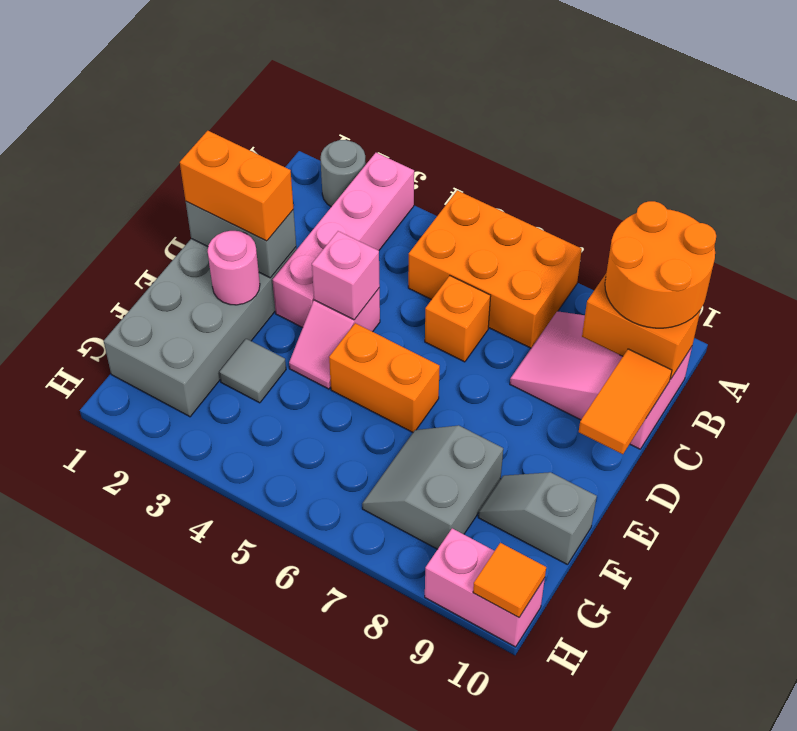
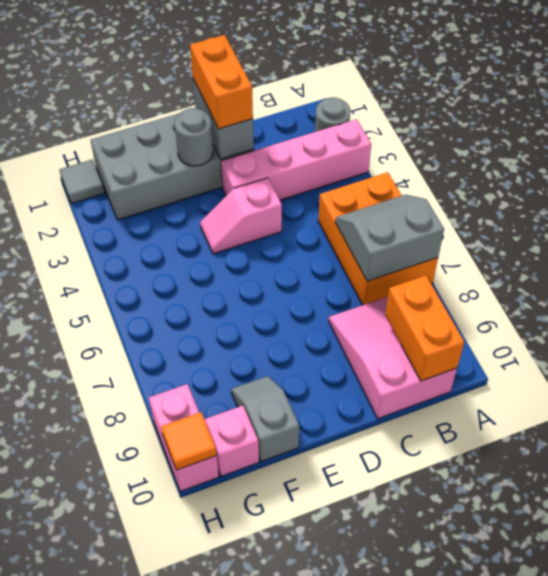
orange 2x2 round brick [605,201,716,328] -> none
orange 1x1 brick [425,276,491,362] -> none
orange 1x2 tile [579,349,672,454] -> none
pink 1x1 brick [312,231,380,320] -> pink 1x1 brick moved to [204,406,259,476]
pink 1x1 round brick [208,231,260,305] -> grey 1x1 round brick [174,108,213,166]
orange 1x2 brick [329,323,440,432] -> none
grey 1x1 tile [219,339,286,403] -> grey 1x1 tile moved to [59,160,104,204]
grey 2x2 slope [362,425,503,549] -> grey 2x2 slope moved to [335,195,444,281]

